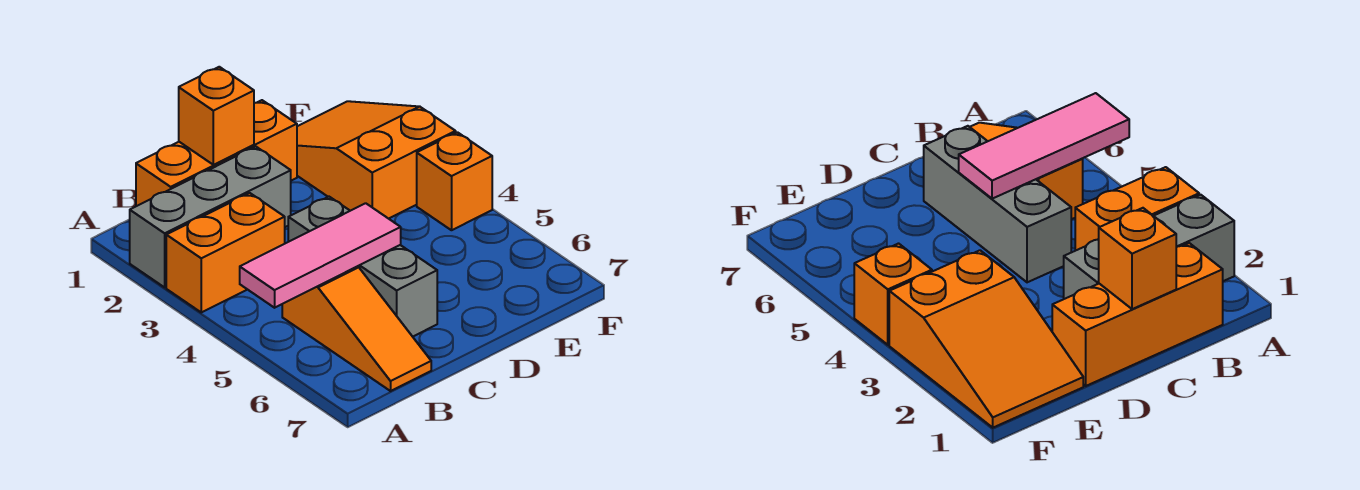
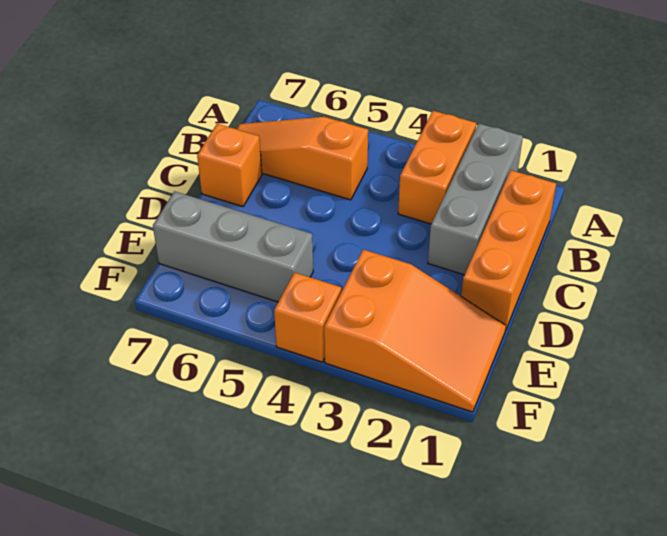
pink 1x3 tile [240,203,401,308] -> none
orange 1x1 brick [179,67,254,165] -> orange 1x1 brick moved to [197,124,262,207]
grey 1x3 brick [288,197,437,337] -> grey 1x3 brick moved to [153,191,313,302]

